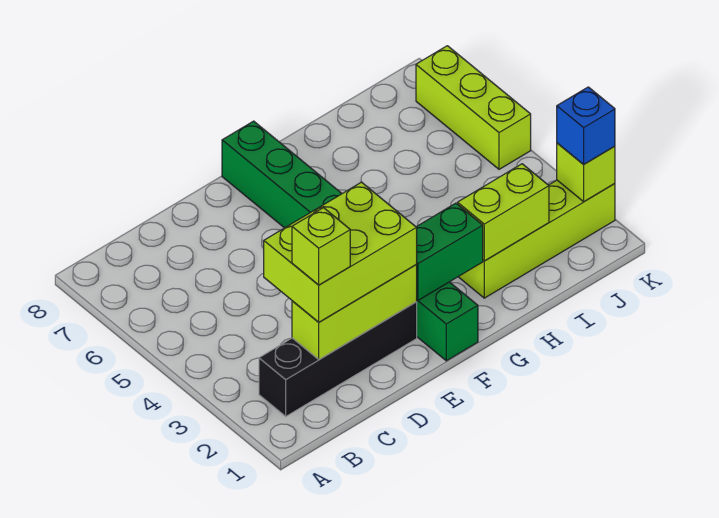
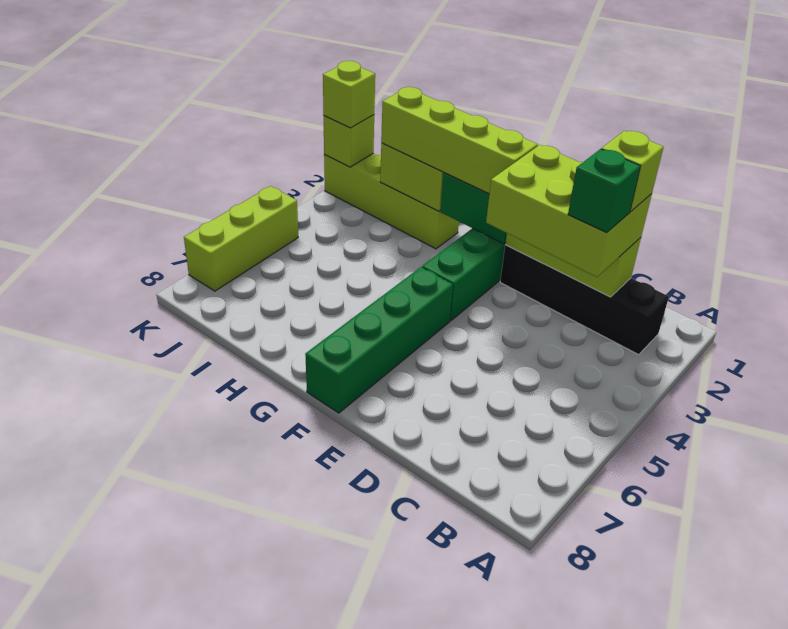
none -> green 1x1 brick [568,149,640,233]
none -> lime 1x4 brick [381,87,538,194]
blue 1x1 brick [557,87,615,164] -> lime 1x1 brick [323,61,375,128]

